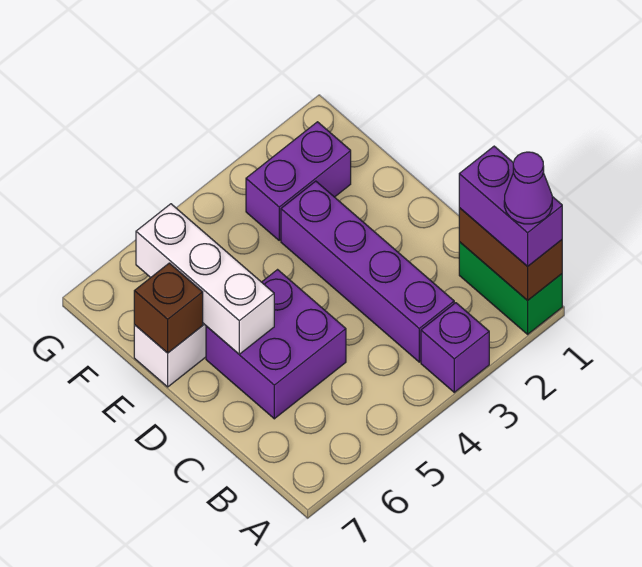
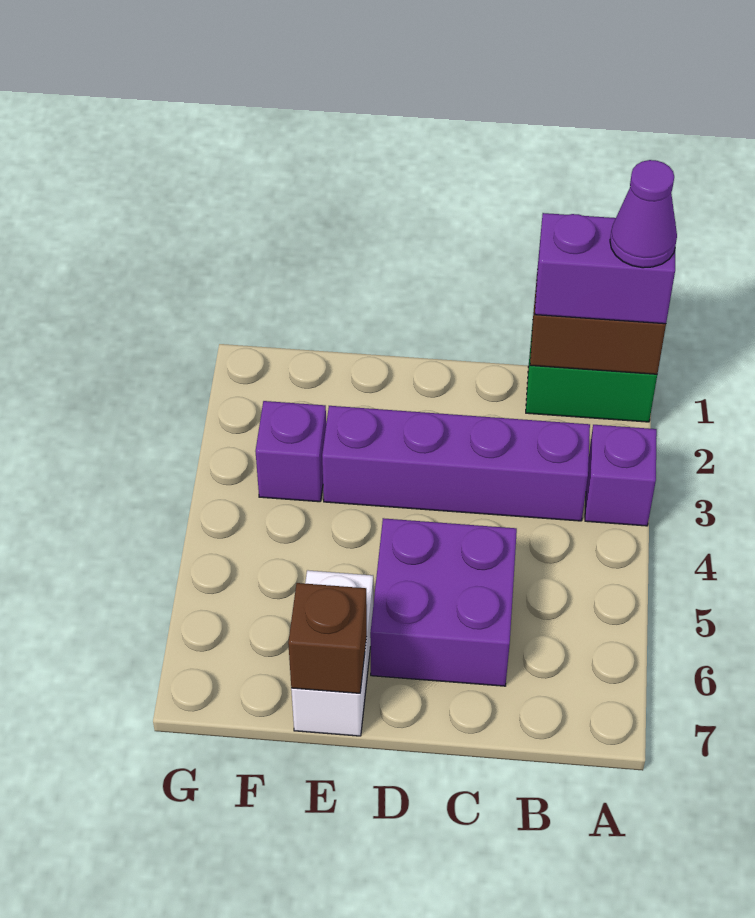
white 1x3 brick [136,204,274,354] -> none
purple 1x2 brick [246,122,351,240] -> purple 1x1 brick [255,401,326,502]

